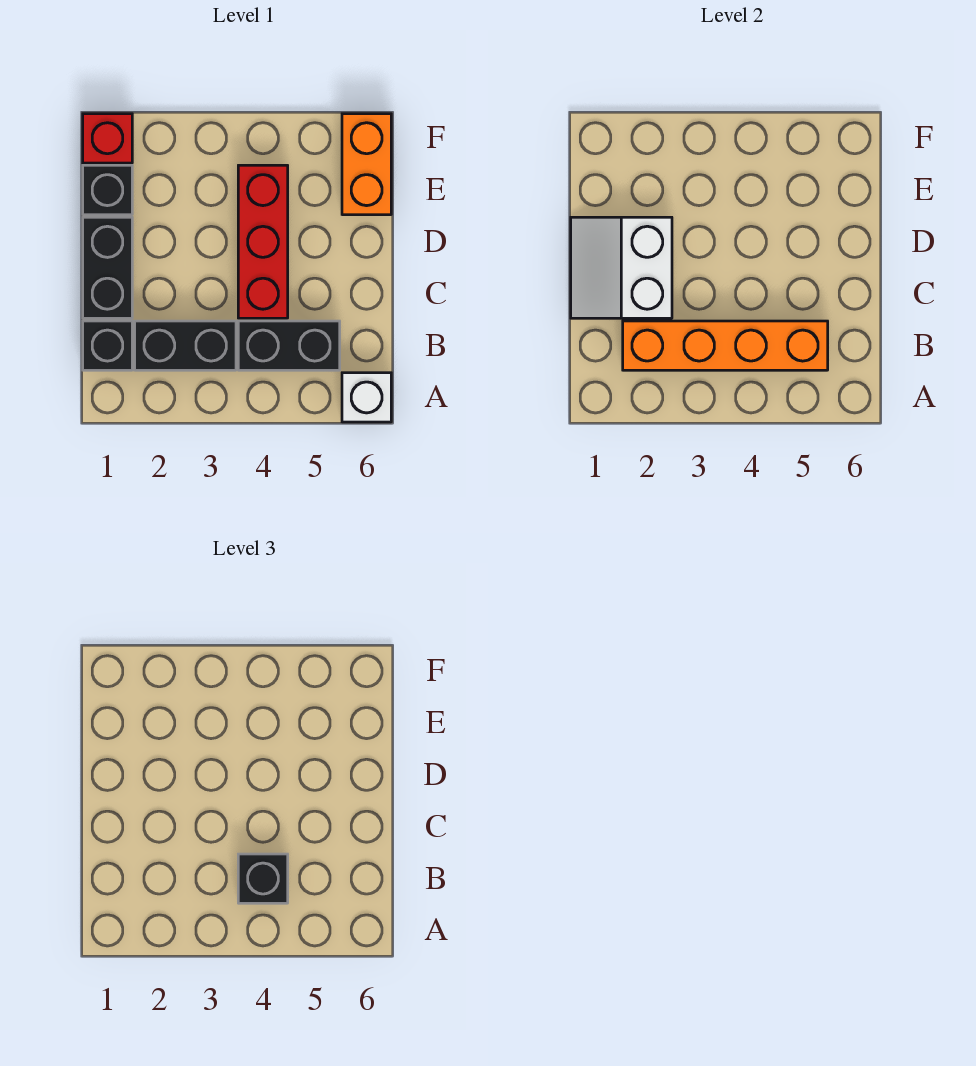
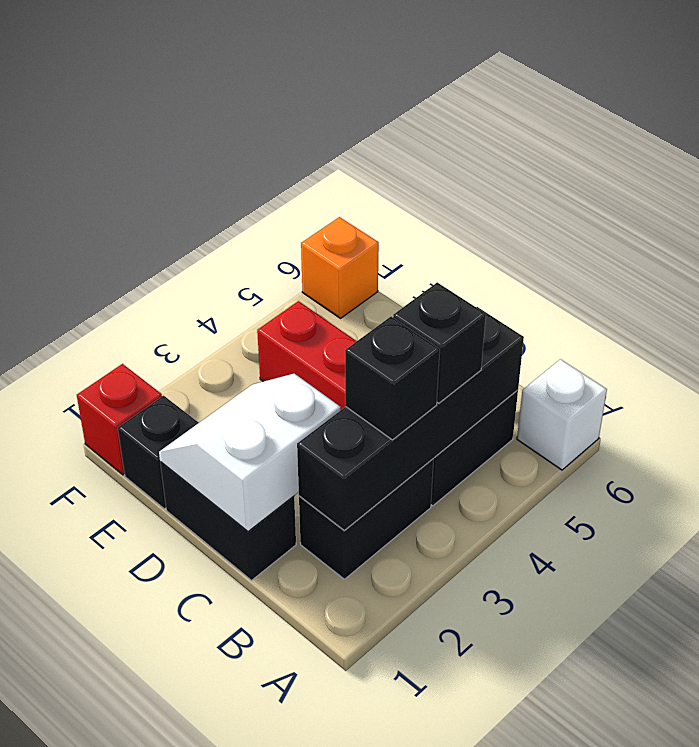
black 1x1 brick [83,321,132,370] -> black 1x1 brick moved to [345,317,440,440]
orange 1x4 brick [623,321,828,370] -> black 1x4 brick [297,307,524,530]
white 2x2 slope [571,217,672,318] -> white 2x2 slope turned to [159,374,341,531]
orange 1x2 brick [342,114,391,215] -> orange 1x1 brick [301,217,379,318]

